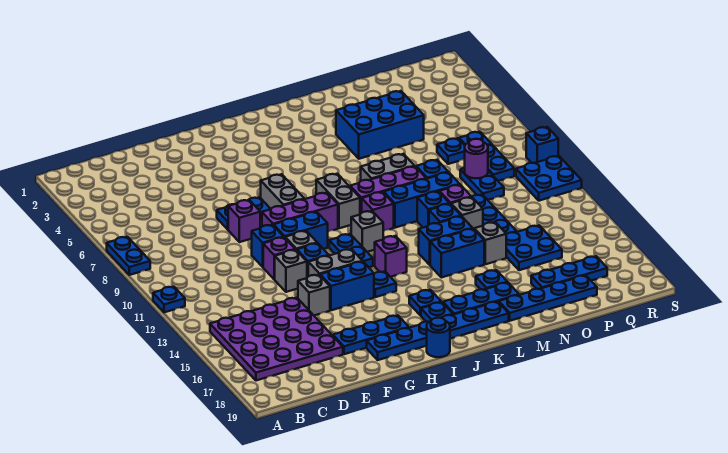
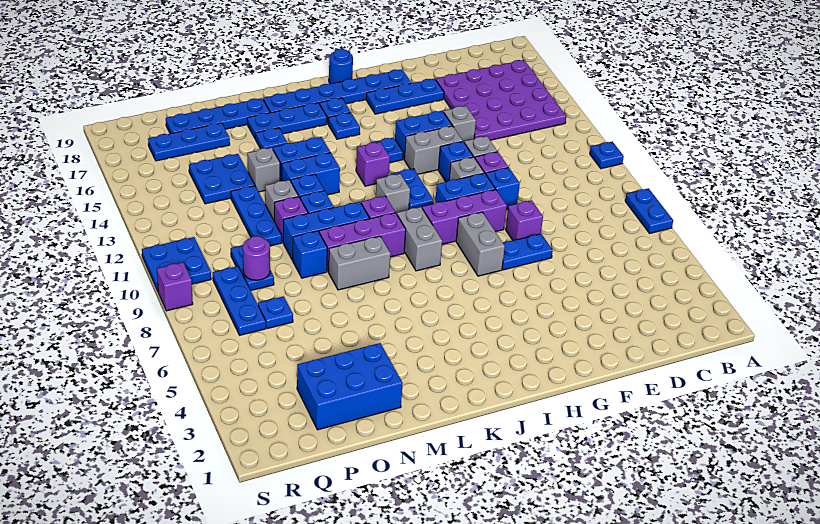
blue 2x3 brick [336,91,424,159] -> blue 2x3 brick moved to [297,343,403,430]
blue 1x1 brick [526,127,558,163] -> purple 1x1 brick [157,262,193,311]

